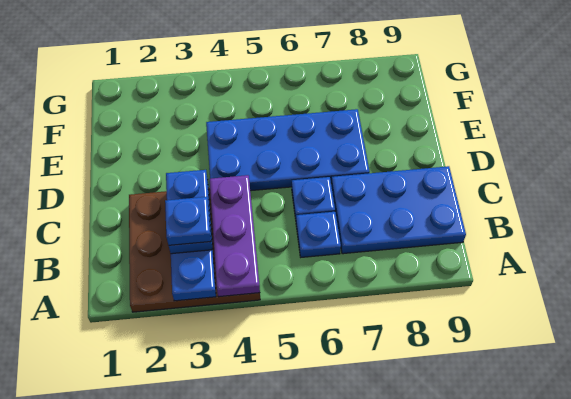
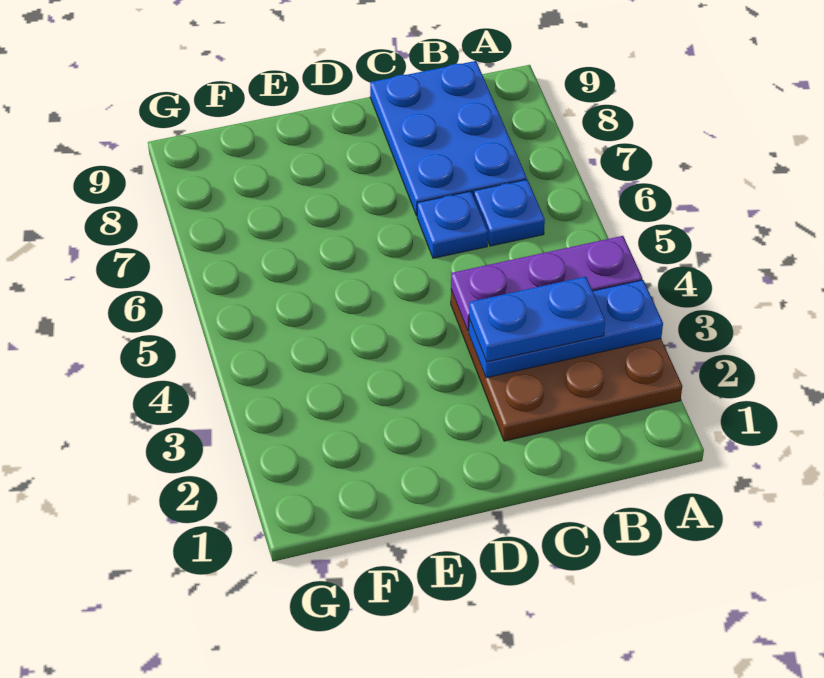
blue 1x1 plate [165,197,211,245] -> none
blue 2x4 plate [206,109,370,191] -> none

